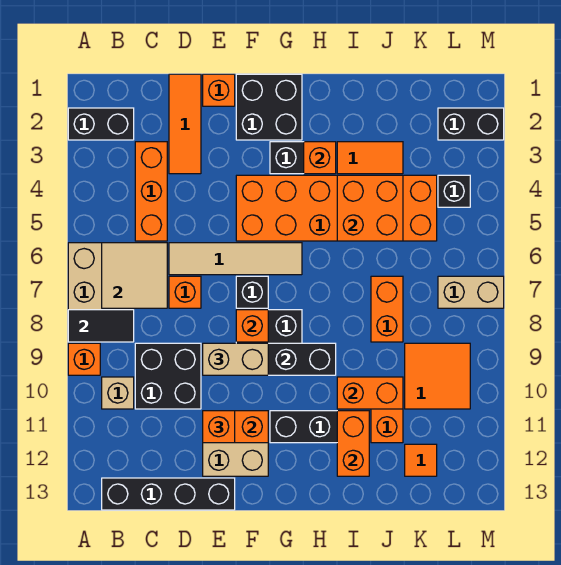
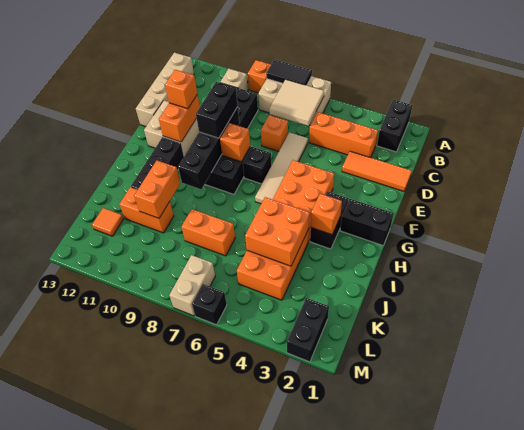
black 1x2 tile [68,310,134,342] -> black 1x2 tile turned to [266,60,312,85]
black 1x4 brick [102,478,235,510] -> tan 1x4 brick [136,53,194,127]
orange 1x1 brick [203,74,235,106] -> none
tan 1x2 brick [203,343,268,375] -> black 1x2 brick [196,82,238,138]
black 2x2 brick [236,74,302,140] -> black 1x2 brick [340,199,394,245]
orange 1x2 tile [337,142,403,174] -> none
orange 1x2 brick [337,411,369,476] -> none
orange 2x2 tile [405,343,470,409] -> none
black 1x1 brick [438,175,470,207] -> black 1x1 brick moved to [192,284,227,325]

